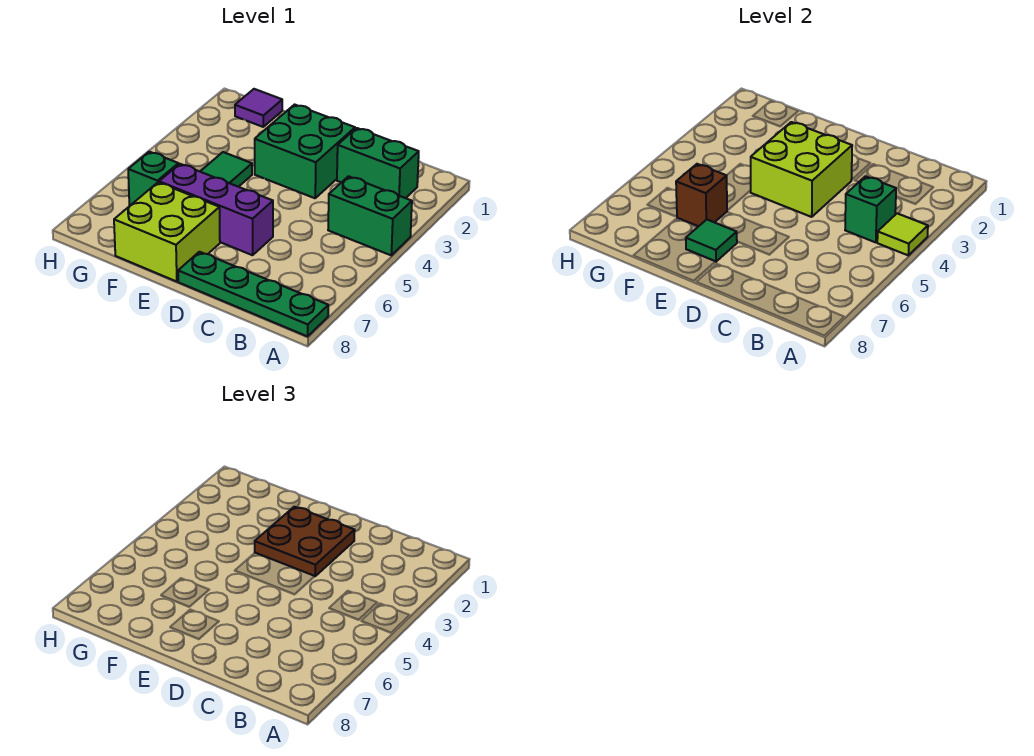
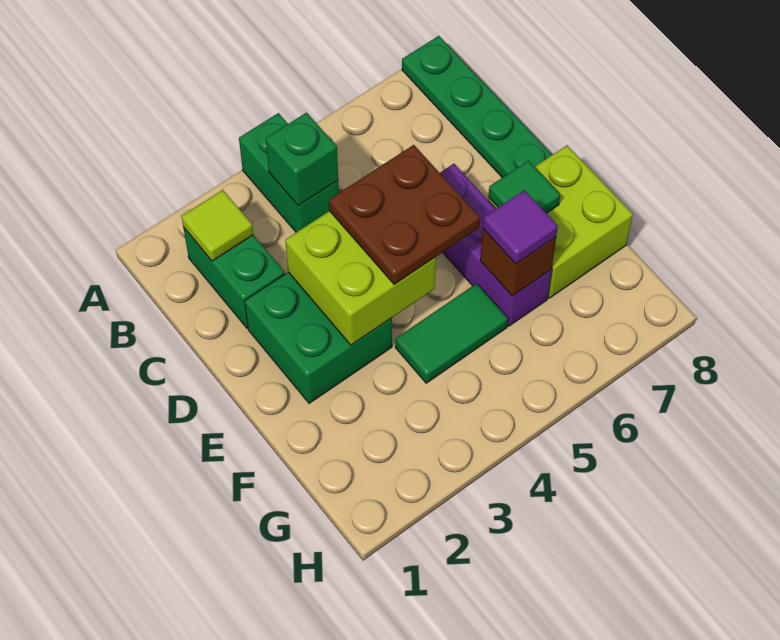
lime 1x1 tile [877,213,928,255] -> lime 1x1 tile moved to [181,190,253,261]
brown 2x2 plate [255,507,355,576] -> brown 2x2 plate moved to [329,145,480,285]
purple 1x1 tile [235,89,282,127] -> purple 1x1 tile moved to [483,190,558,264]
green 1x1 brick [128,152,179,205] -> none

